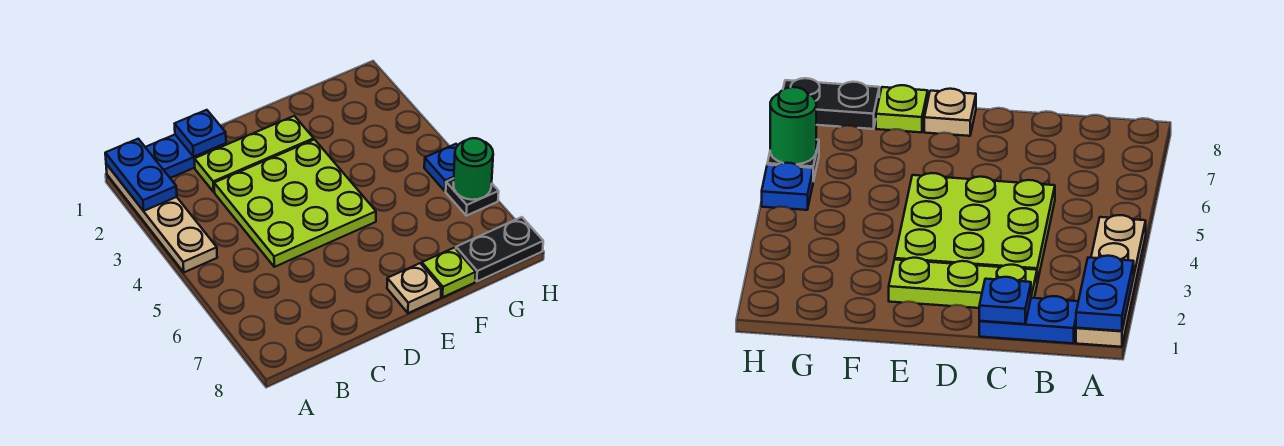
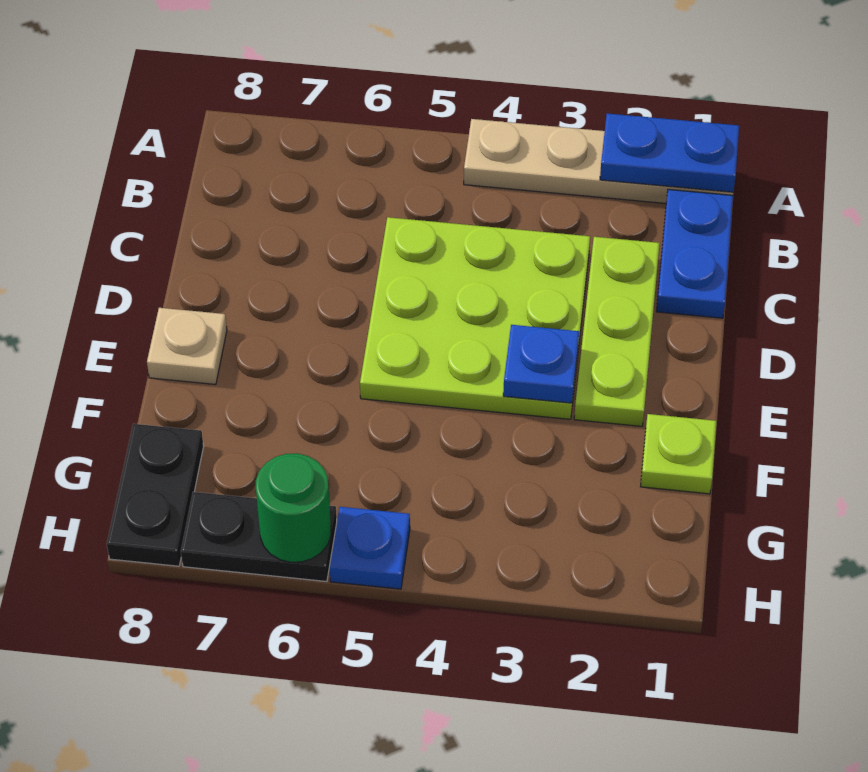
blue 1x1 plate [175,110,226,157] -> blue 1x1 plate moved to [503,325,579,403]
lime 1x1 plate [422,248,476,297] -> lime 1x1 plate moved to [641,414,717,494]
black 1x1 plate [446,178,499,216] -> black 1x2 plate [181,492,337,582]

